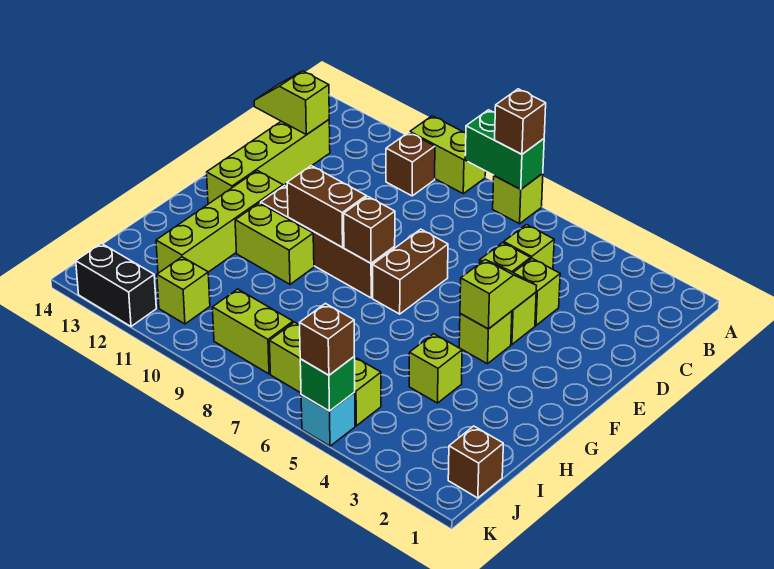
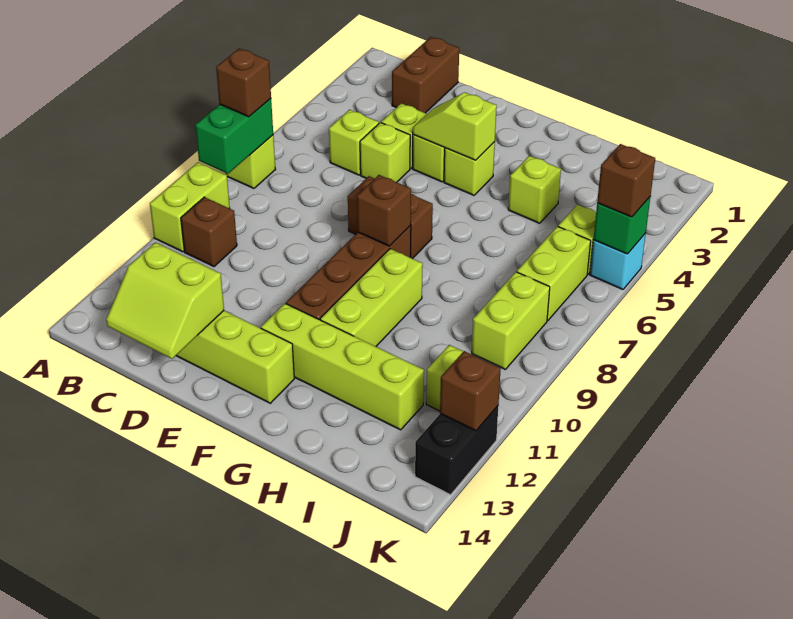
lime 1x2 slope [254,71,329,134] -> lime 2x2 slope [106,242,224,359]
brown 1x2 brick [287,166,366,247] -> brown 1x2 brick moved to [392,37,459,113]
lime 1x2 brick [235,203,314,284] -> lime 1x3 brick [320,249,423,347]
brown 1x1 brick [448,426,503,498] -> brown 1x1 brick moved to [440,351,501,431]

